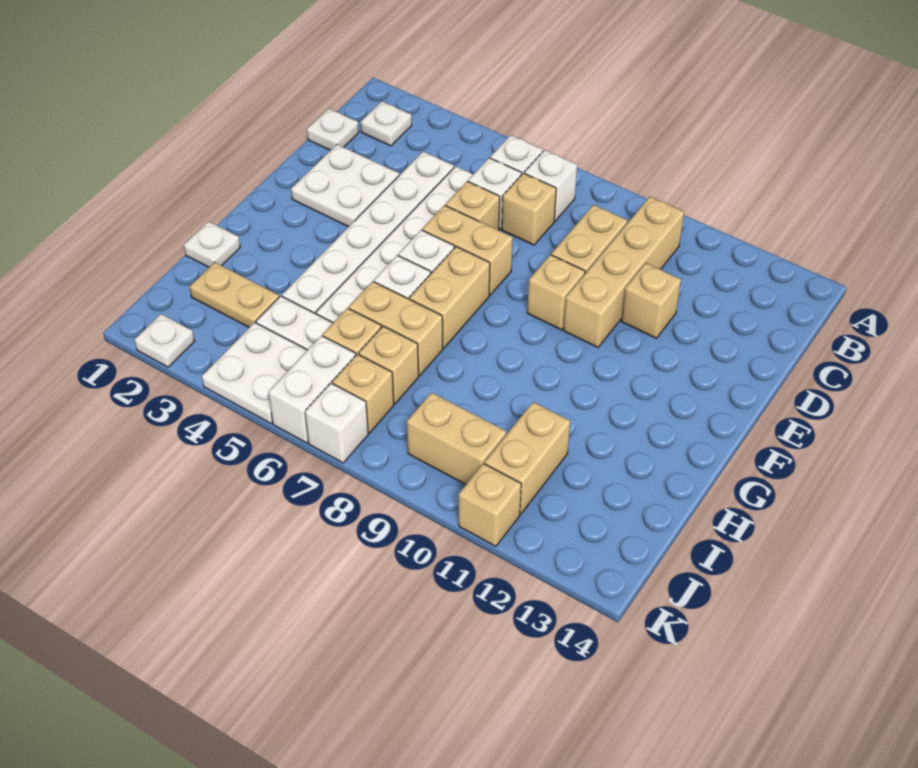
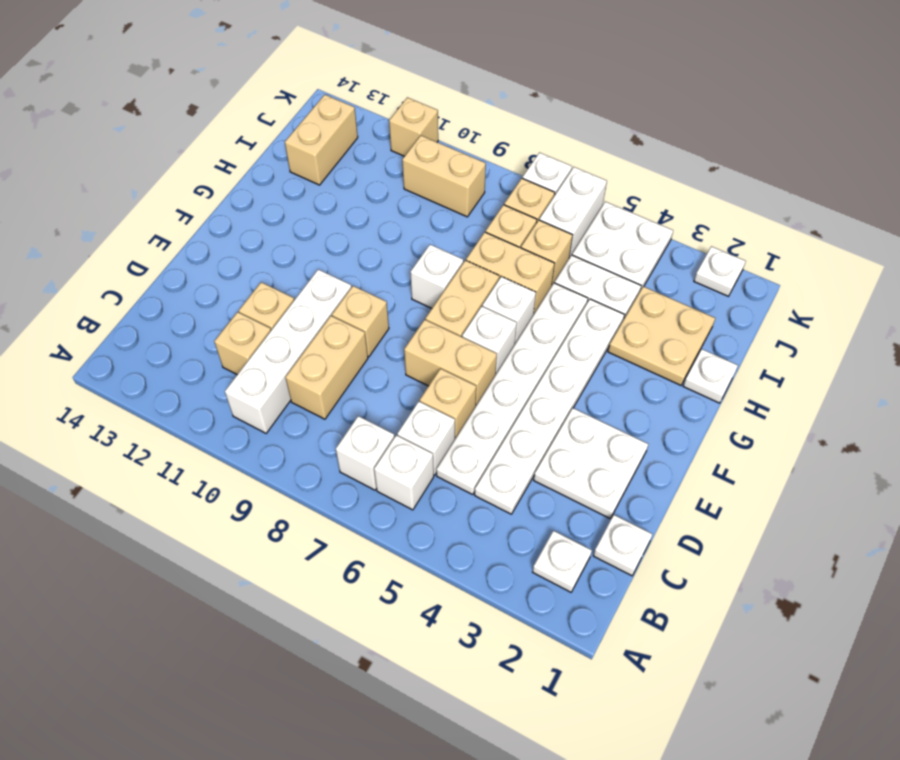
tan 1x4 brick [563,197,684,347] -> white 1x4 brick [225,269,352,433]
tan 1x1 brick [502,173,556,245] -> tan 1x1 brick moved to [214,312,271,374]
none -> white 1x1 brick [410,245,463,308]
tan 1x2 plate [190,262,279,327] -> tan 2x2 plate [608,286,715,385]
tan 1x2 brick [484,402,570,514] -> tan 1x2 brick moved to [285,95,358,185]

